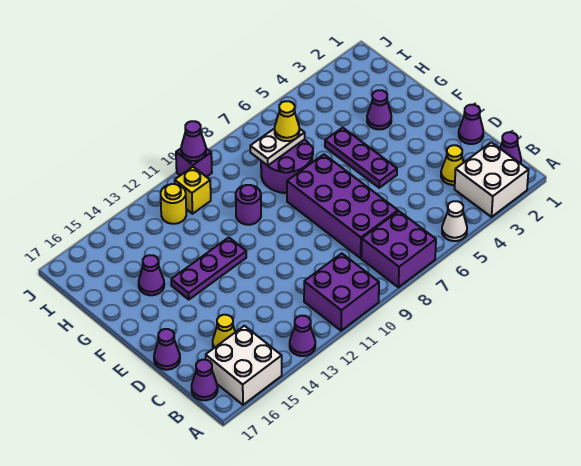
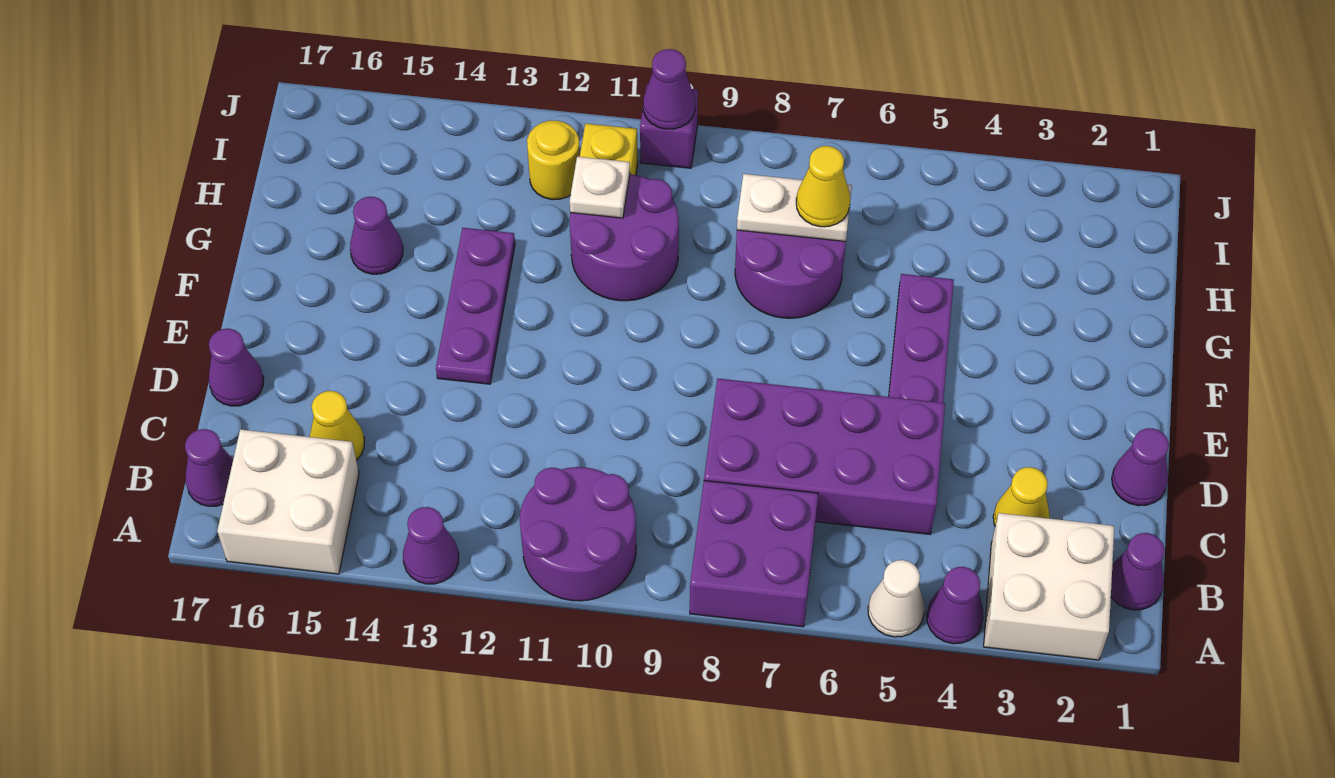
purple 2x2 brick [304,253,379,331] -> purple 2x2 round brick [520,467,636,601]
purple 2x4 brick [287,154,398,258] -> purple 2x4 brick turned to [704,379,945,534]
purple 1x3 plate [171,237,246,300] -> purple 1x3 plate turned to [436,228,515,384]
purple 1x1 cone [367,90,391,129] -> purple 1x1 cone moved to [927,567,984,644]
purple 1x1 round brick [236,185,261,225] -> purple 2x2 round brick [570,174,679,301]
none -> white 1x1 plate [570,157,630,218]

